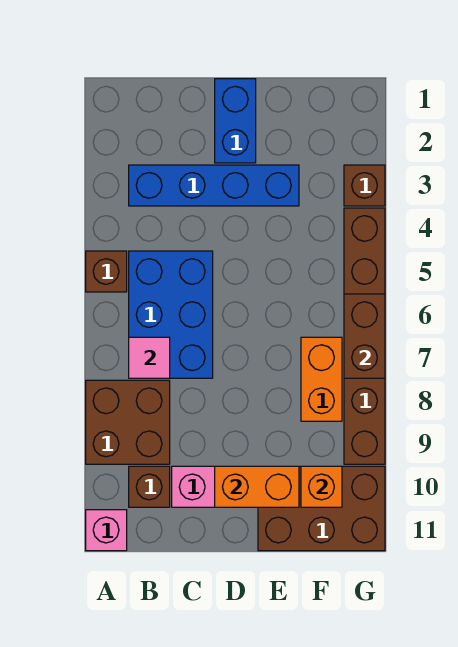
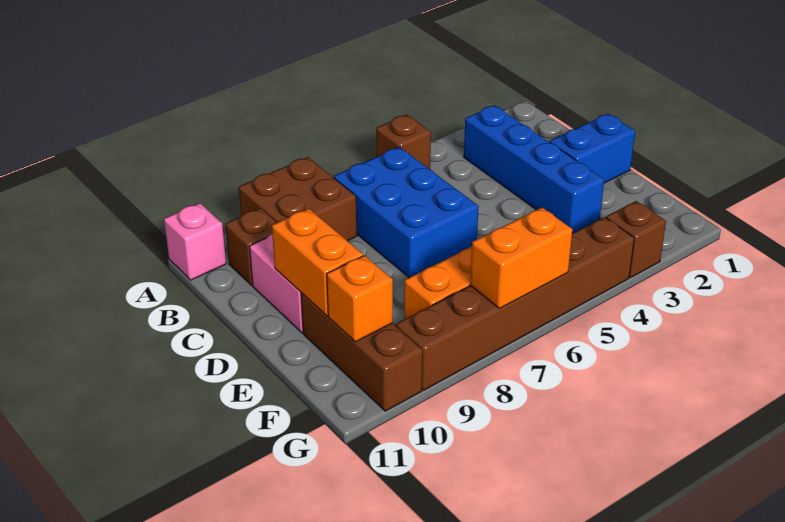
blue 2x3 brick [129,251,213,378] -> blue 2x3 brick turned to [334,147,479,278]
pink 1x1 tile [129,337,170,378] -> none
brown 2x3 brick [258,466,385,551] -> brown 1x3 brick [301,293,422,411]
brown 1x2 brick [344,294,385,378] -> orange 1x2 brick [470,208,572,309]

